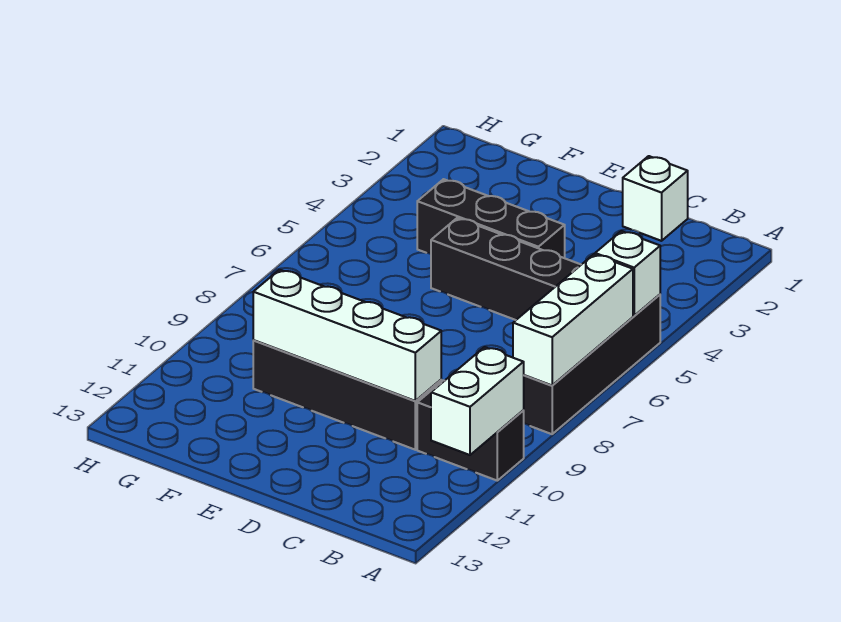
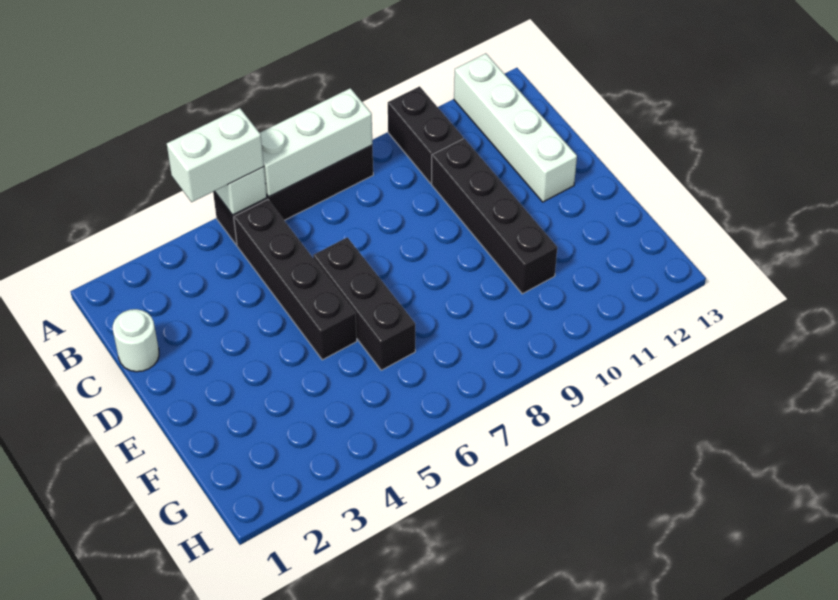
white 1x2 brick [431,347,524,455] -> white 1x2 brick moved to [167,108,264,202]
white 1x1 brick [623,156,688,241] -> white 1x1 round brick [113,309,159,372]
white 1x4 brick [253,270,441,401] -> white 1x4 brick moved to [454,54,577,202]
black 1x3 brick [417,179,565,258] -> black 1x3 brick moved to [313,237,415,370]

